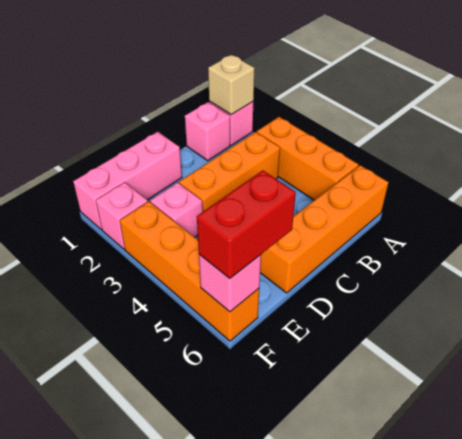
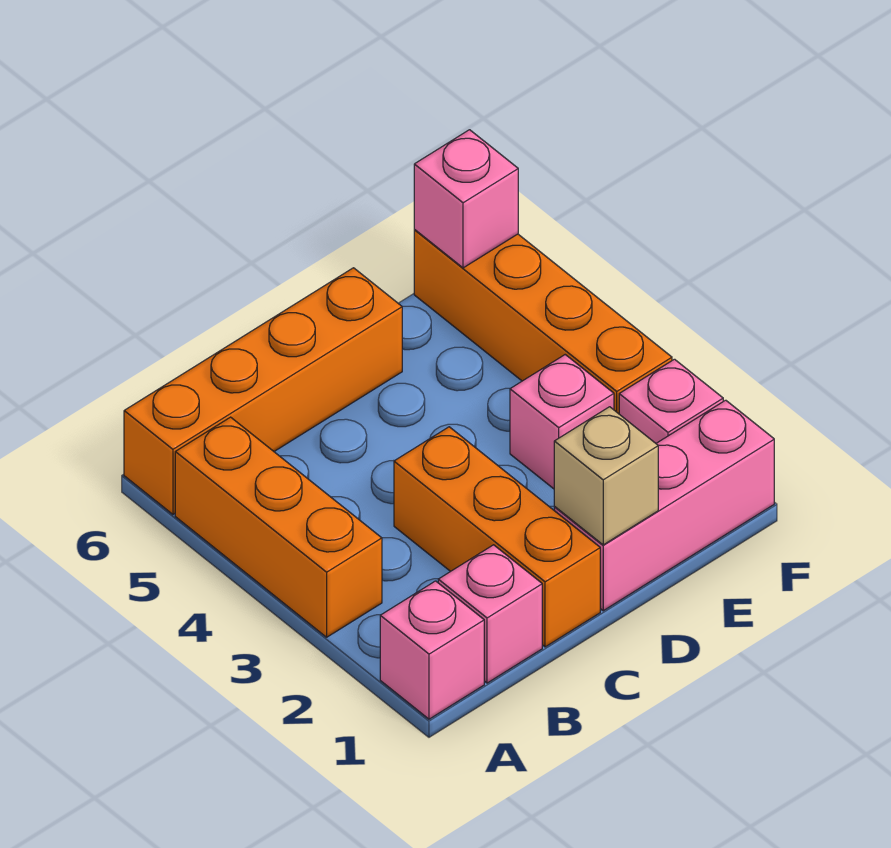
tan 1x1 brick [208,55,254,115] -> tan 1x1 brick moved to [554,407,658,545]
orange 1x3 brick [179,132,280,211] -> orange 1x3 brick turned to [394,427,600,647]
red 1x2 brick [197,170,296,278] -> none

